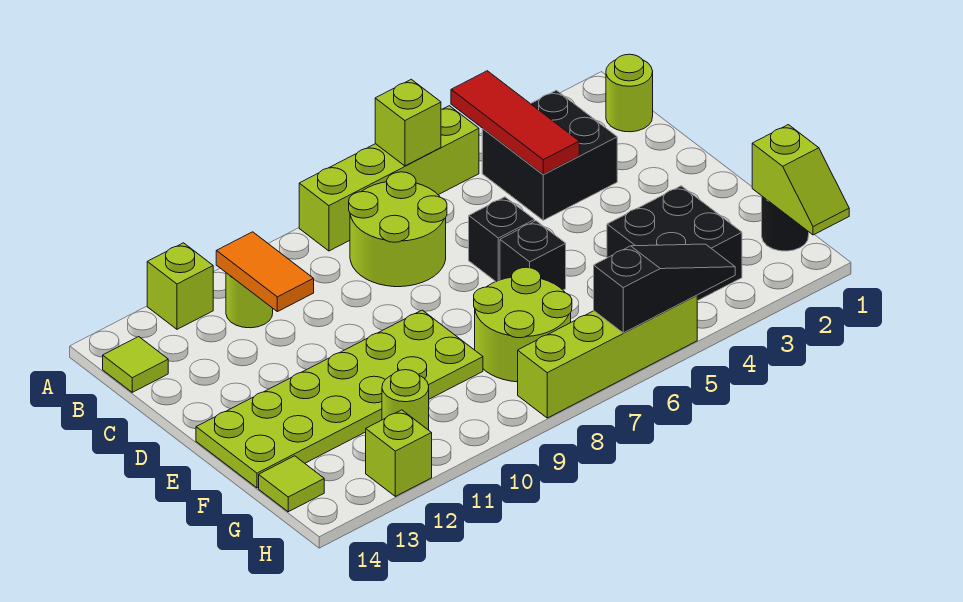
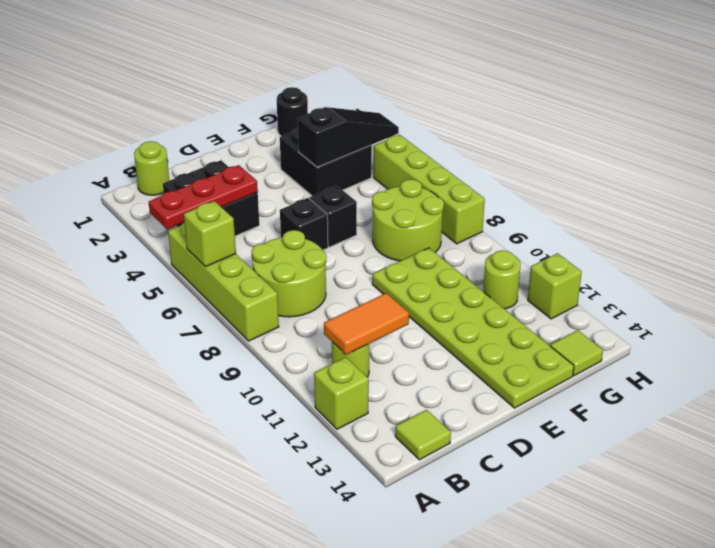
red 1x3 tile [451,71,579,175] -> red 1x3 plate [149,165,258,229]
lime 1x2 slope [752,125,849,235] -> none
black 1x3 slope [594,244,735,333] -> black 1x3 slope turned to [298,107,399,167]

